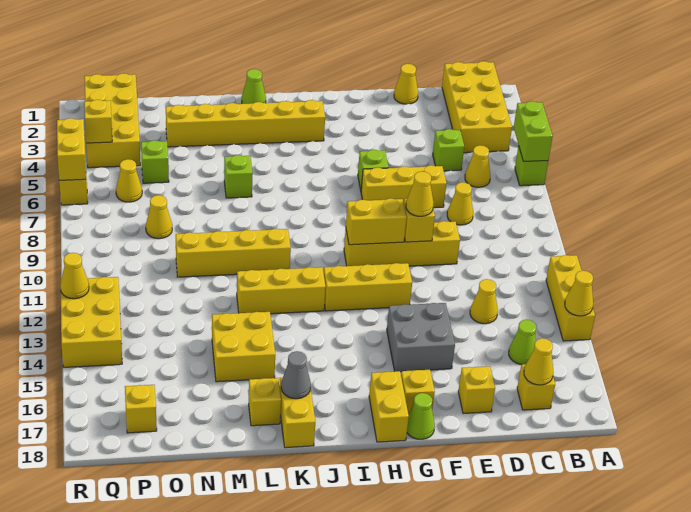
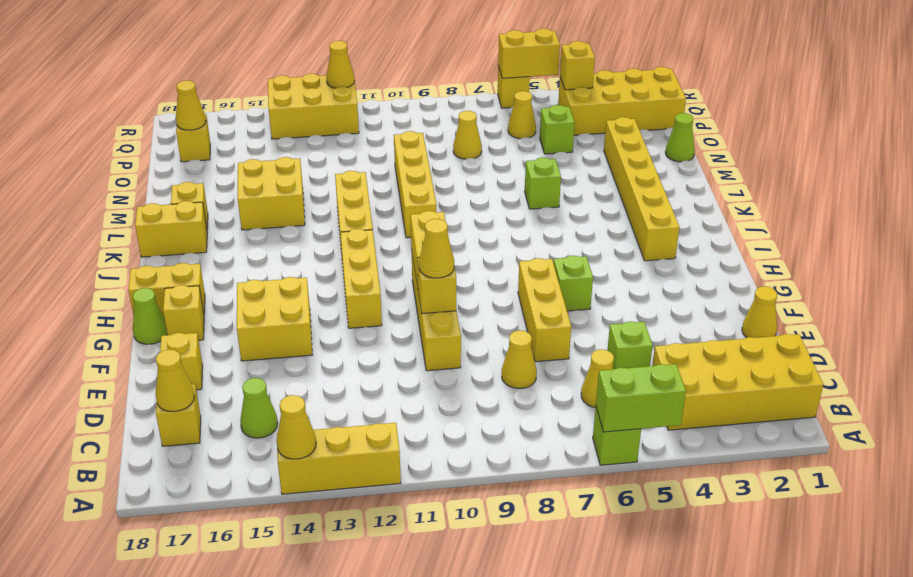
yellow 1x1 cone [470,279,498,324] -> yellow 1x1 cone moved to [176,80,206,130]
grey 2x2 brick [387,303,455,372] -> yellow 2x2 brick [237,277,312,361]
lime 1x1 cone [242,69,266,104] -> lime 1x1 cone moved to [665,113,695,162]
grey 1x1 cone [281,351,311,399] -> none

